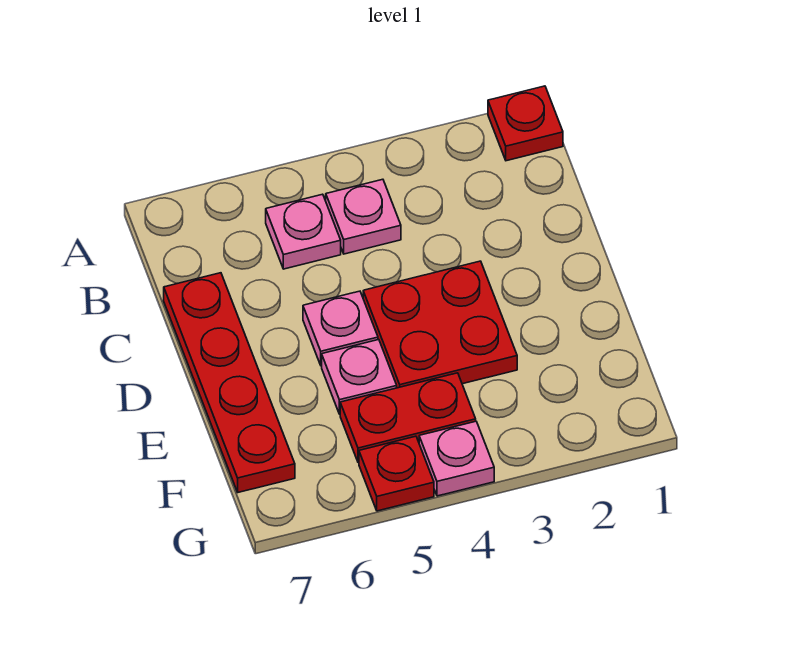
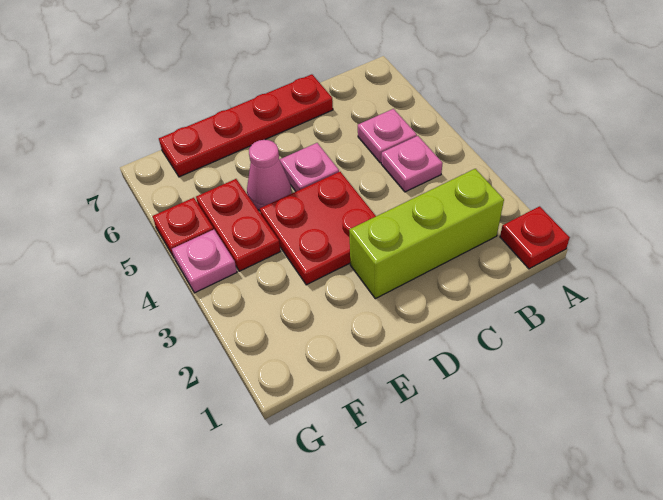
none -> lime 1x3 brick [349,169,504,299]
pink 1x1 plate [322,340,397,414] -> pink 1x1 cone [247,140,291,210]

